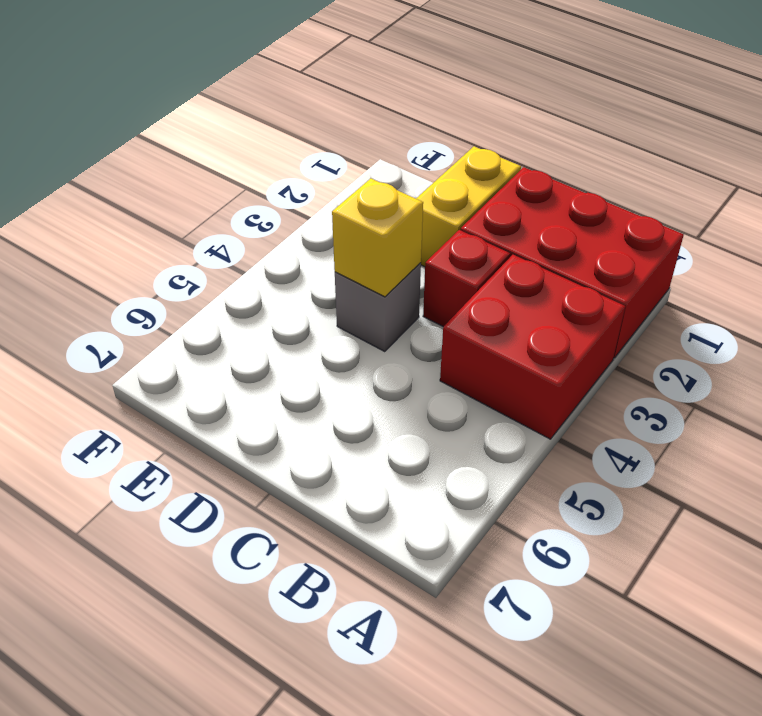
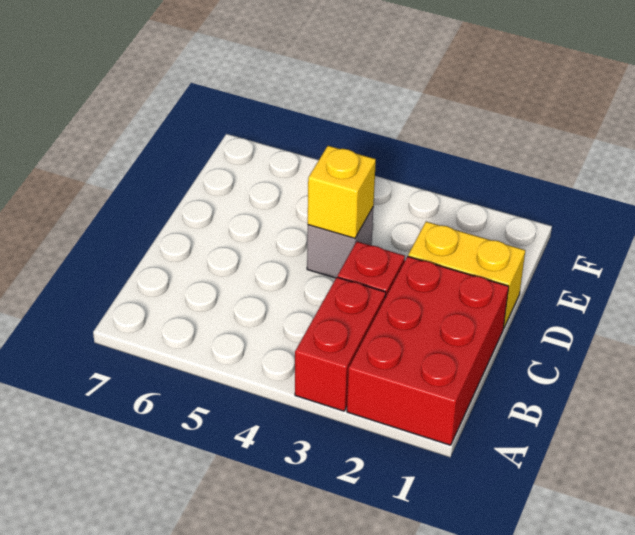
red 2x2 brick [440,255,625,439] -> red 1x2 brick [295,277,386,411]

